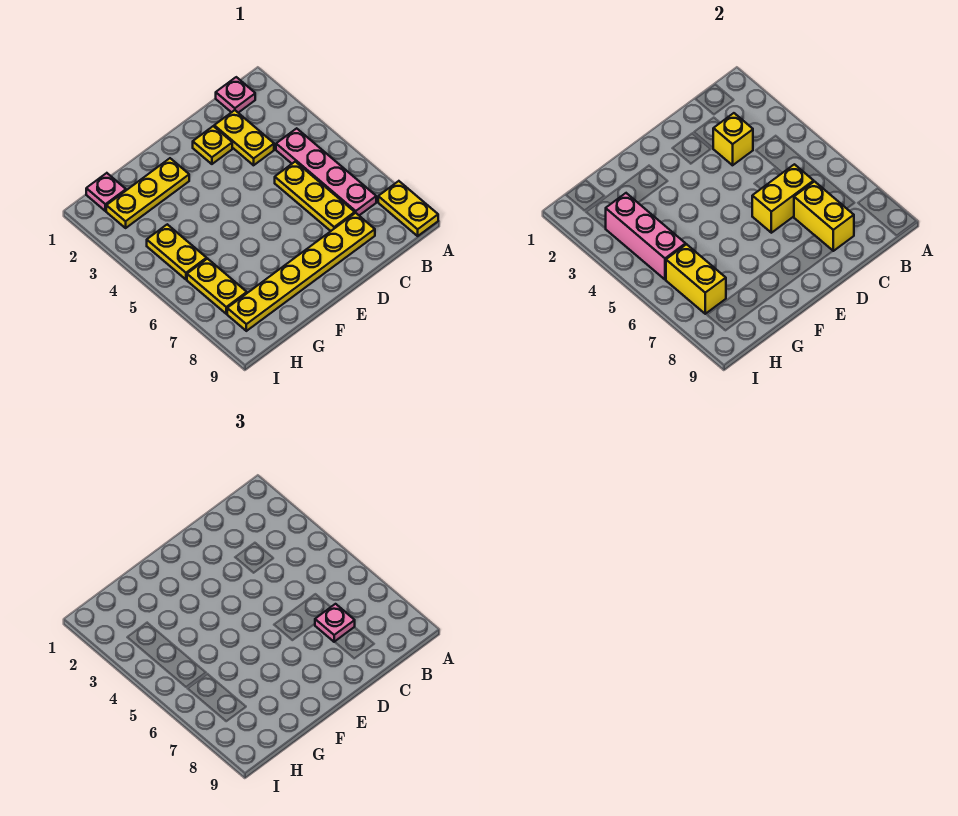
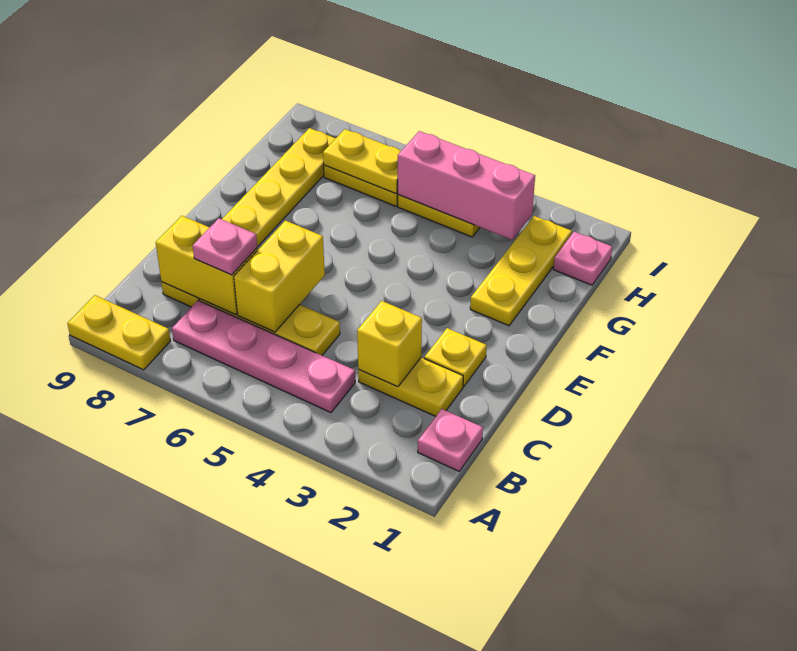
yellow 1x2 brick [666,244,726,314] -> yellow 1x2 plate [323,129,401,194]

